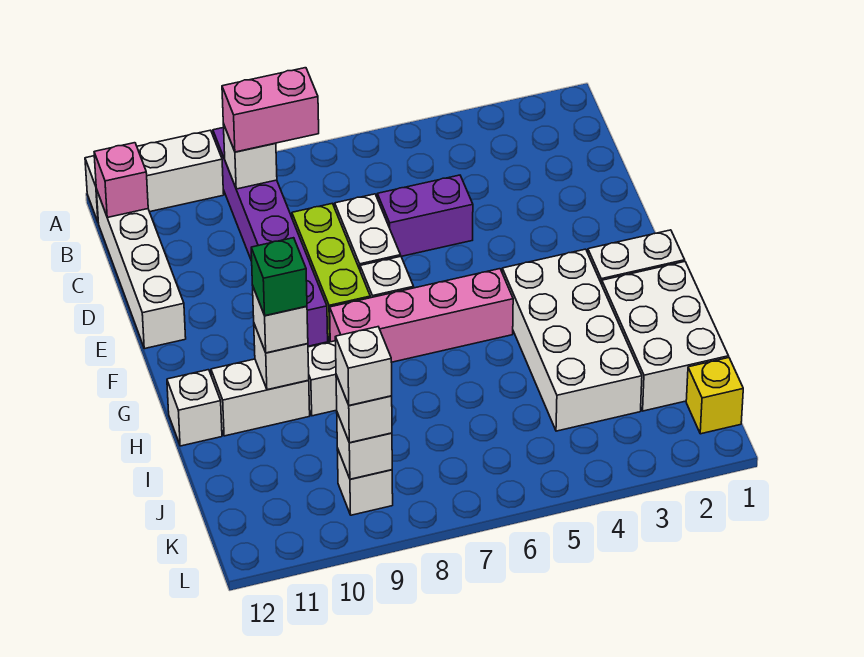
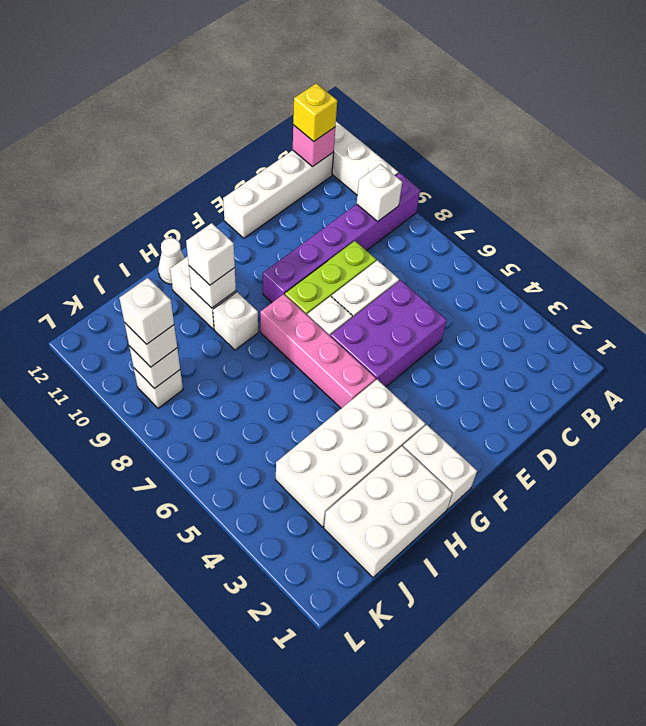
pink 1x2 brick [222,68,319,152] -> none
purple 1x2 brick [377,175,473,256] -> purple 2x3 brick [330,280,447,387]
green 1x1 brick [251,238,307,316] -> none
white 1x1 brick [167,370,222,446] -> white 1x1 cone [158,238,184,284]
yellow 1x1 brick [686,357,743,434] -> yellow 1x1 brick moved to [293,83,337,142]

